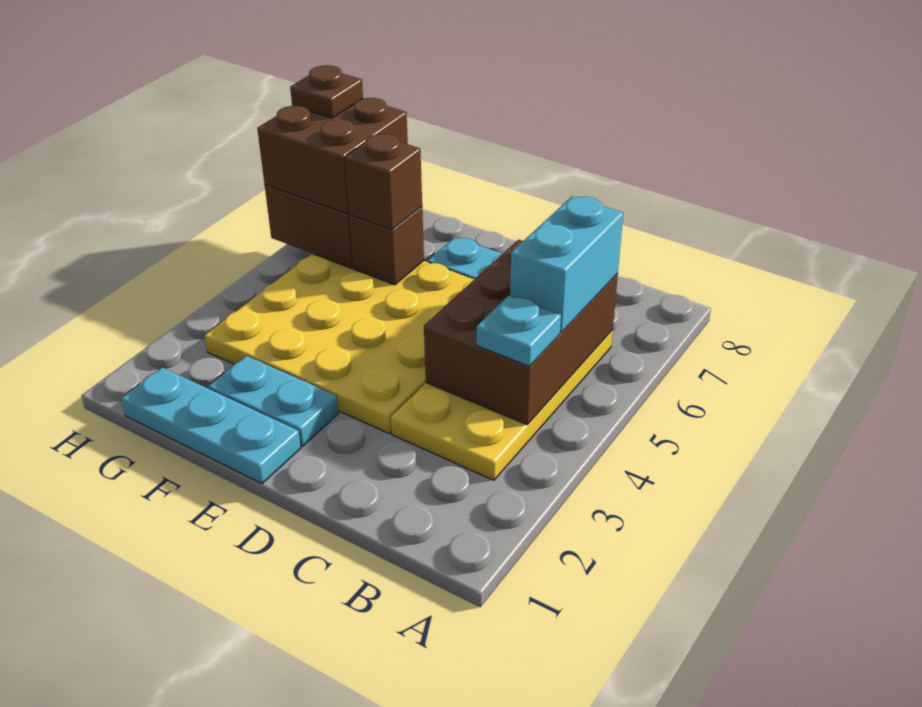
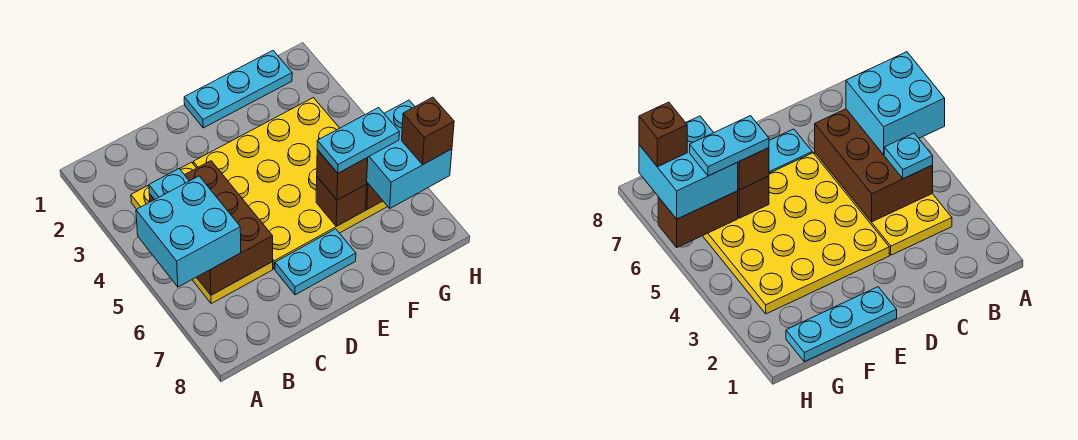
cyan 1x2 brick [510,197,623,333] -> cyan 2x2 brick [136,176,241,287]
cyan 1x2 plate [208,356,339,446] -> cyan 1x2 plate moved to [317,108,399,173]
brown 2x2 brick [257,98,408,214] -> cyan 2x2 brick [367,100,452,208]
brown 1x1 plate [290,65,363,118] -> brown 1x1 brick [402,97,454,164]

